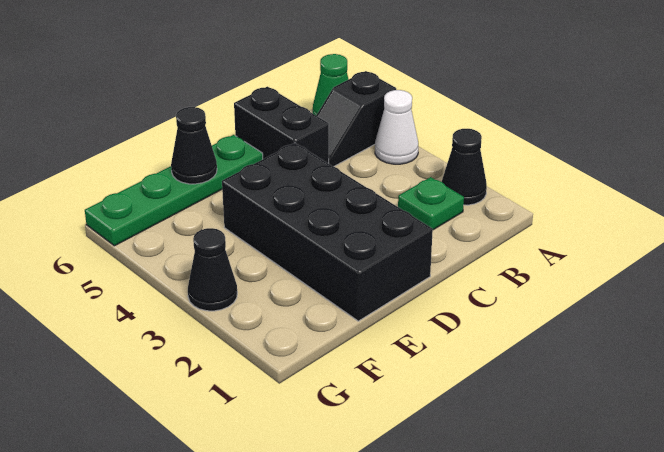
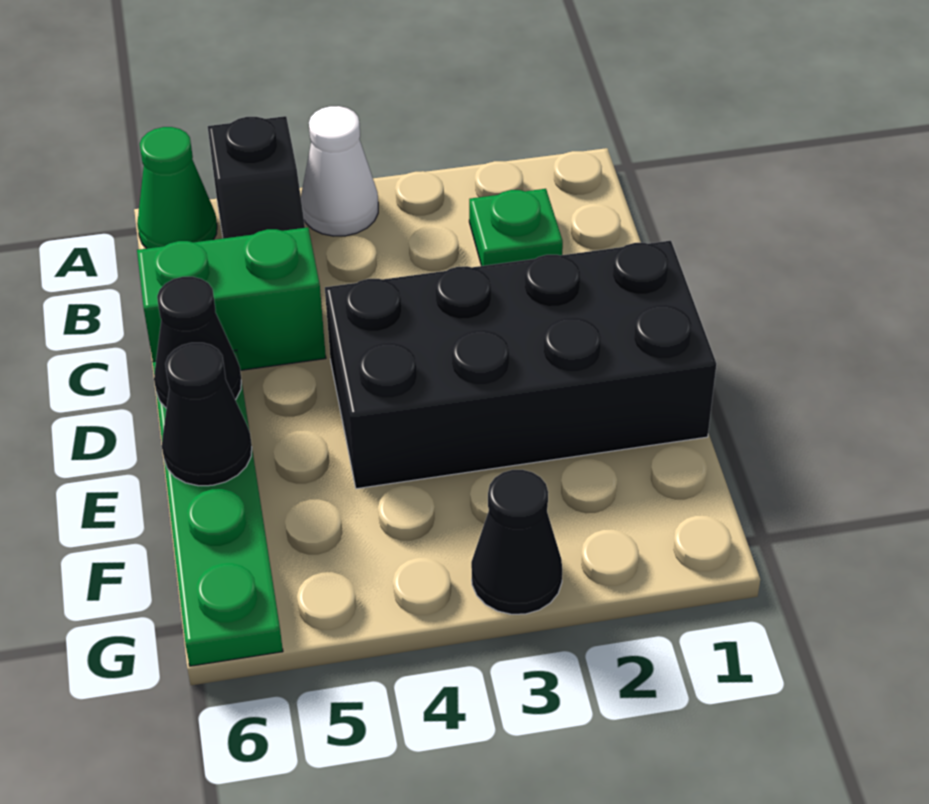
black 1x1 cone [442,129,487,205] -> black 1x1 cone moved to [154,277,241,408]
black 1x2 brick [234,87,329,164] -> green 1x2 brick [137,227,326,370]

